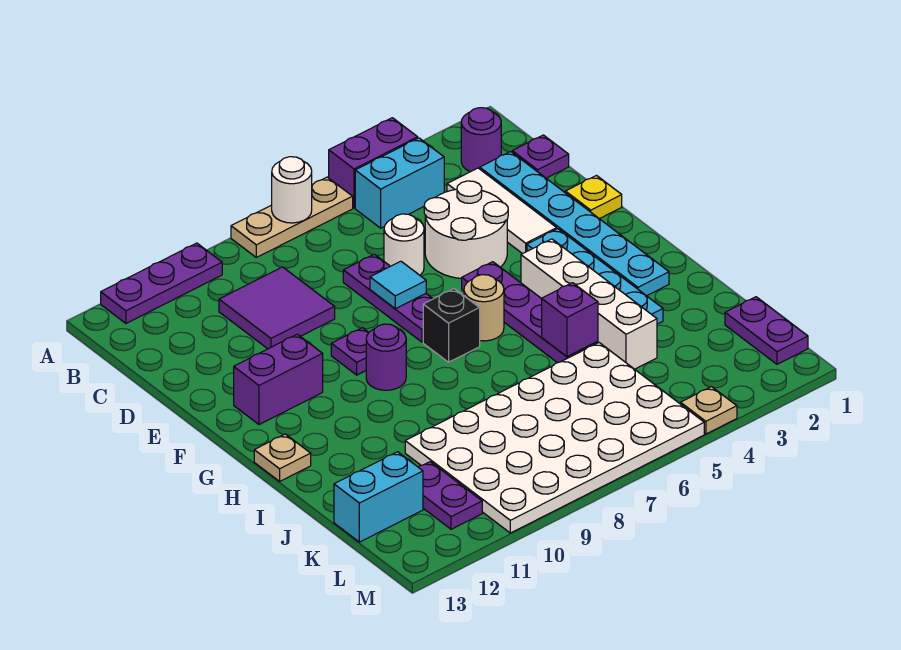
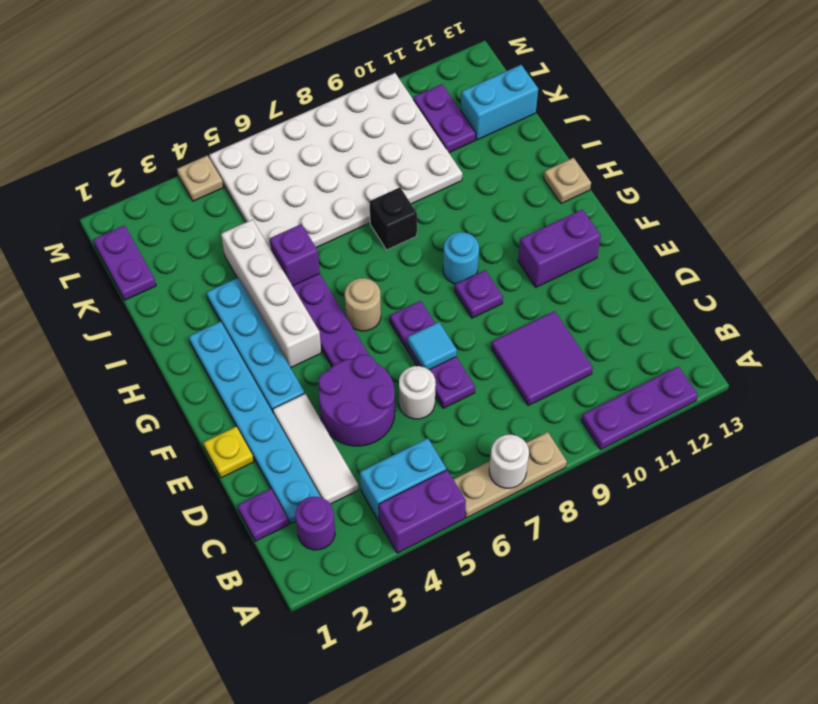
white 2x2 round brick [424,181,508,279] -> purple 2x2 round brick [318,355,395,446]
black 1x1 brick [423,289,480,362] -> black 1x1 brick moved to [369,187,417,250]
purple 1x1 round brick [366,324,406,390] -> cyan 1x1 round brick [443,232,479,284]

